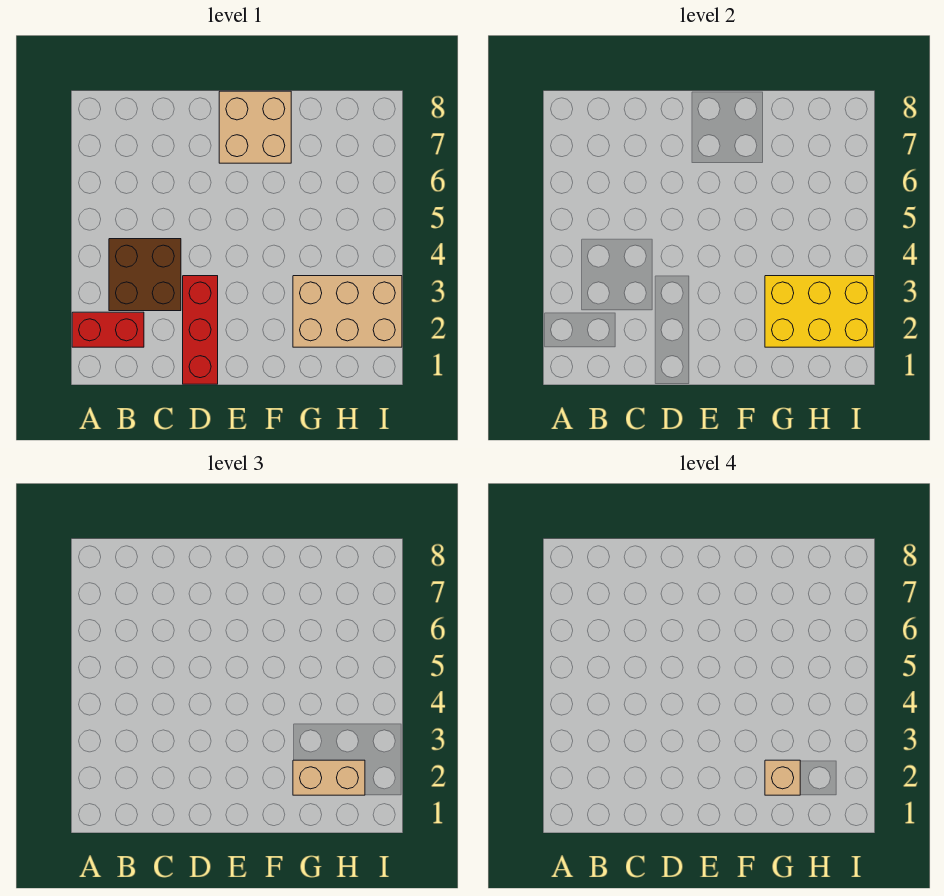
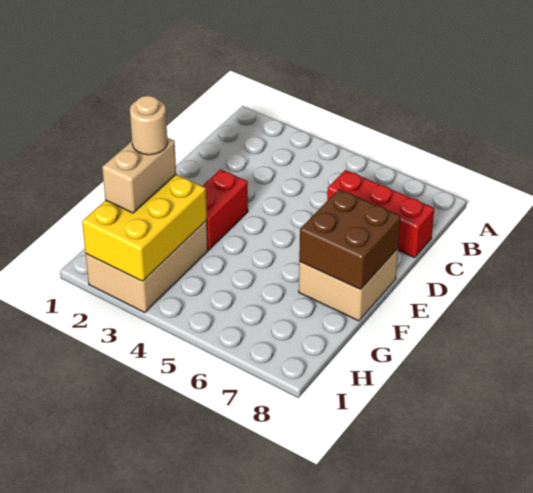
red 1x2 brick [72,312,144,347] -> red 1x2 brick moved to [203,169,248,250]
brown 2x2 brick [109,239,181,311] -> brown 2x2 brick moved to [299,189,401,290]
red 1x3 brick [183,276,218,384] -> red 1x3 brick moved to [327,170,434,258]
tan 1x1 brick [765,760,800,795] -> tan 1x1 round brick [130,96,168,155]

